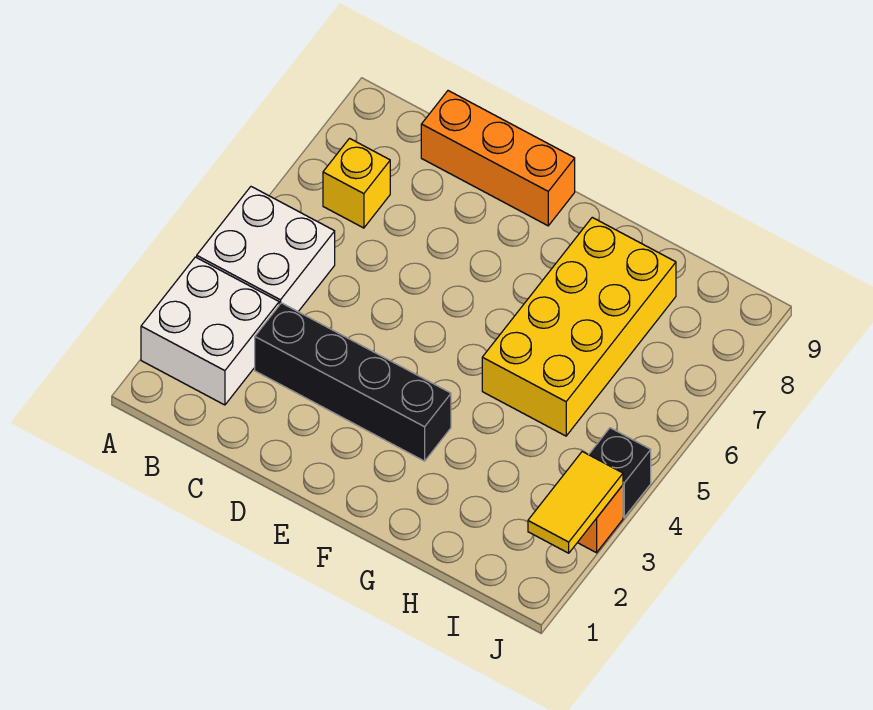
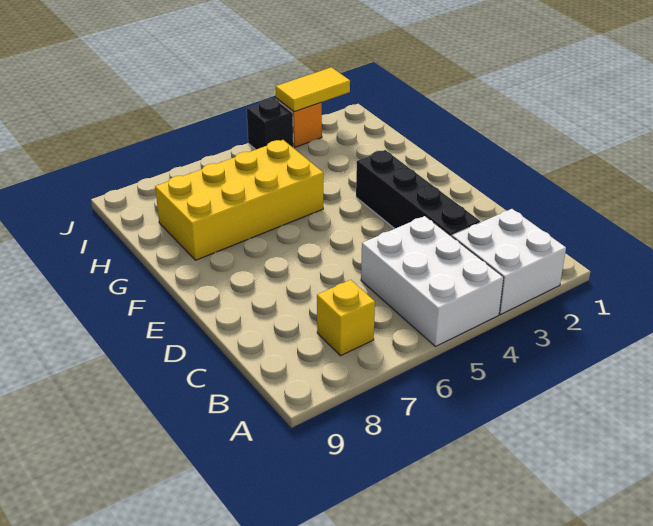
white 2x2 brick [197,187,335,312] -> white 2x3 brick [361,216,504,347]
orange 1x3 brick [421,91,575,226] -> none

